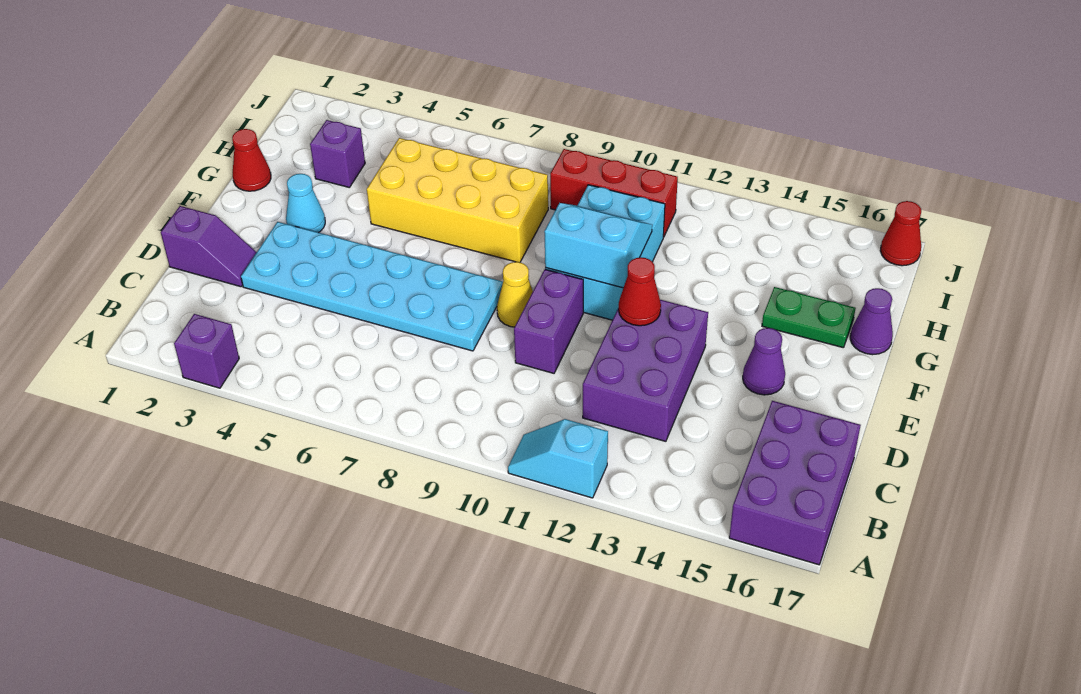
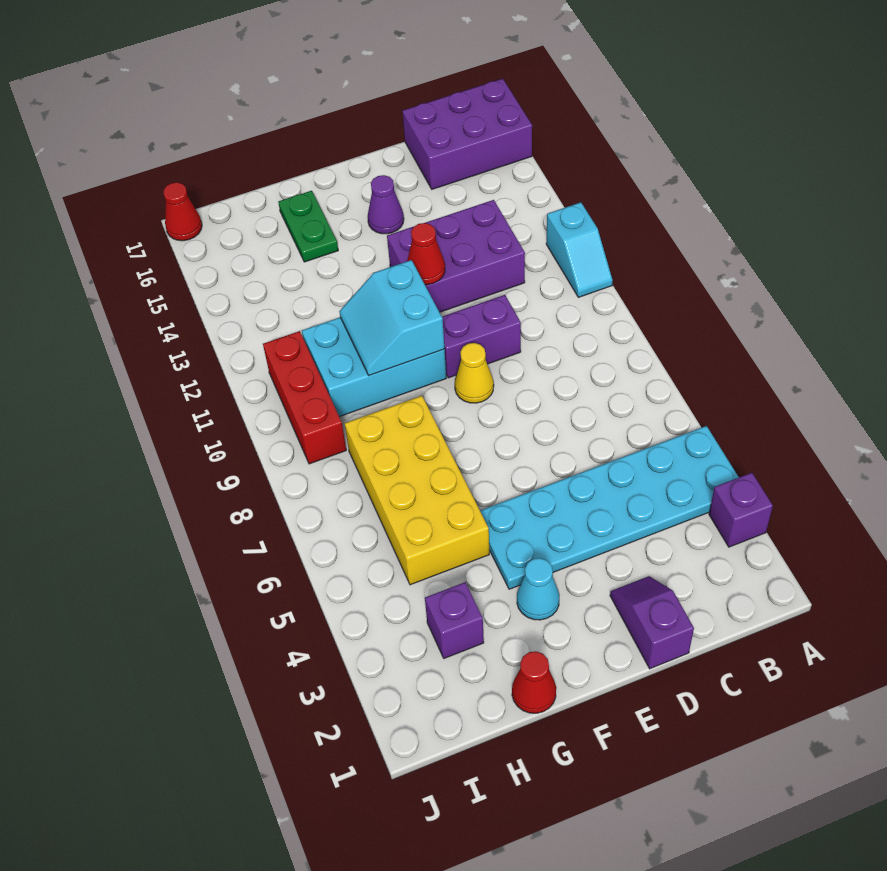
cyan 2x6 plate [241,222,503,351] -> cyan 2x6 plate turned to [480,426,739,589]
purple 1x1 cone [850,288,893,355] -> none

